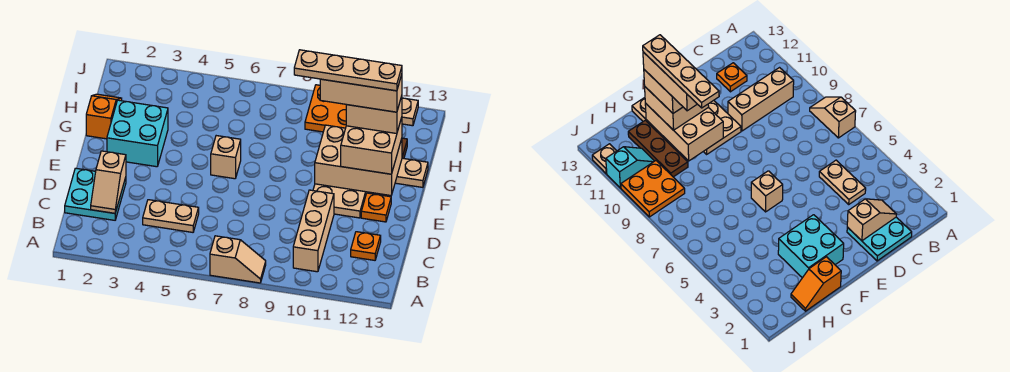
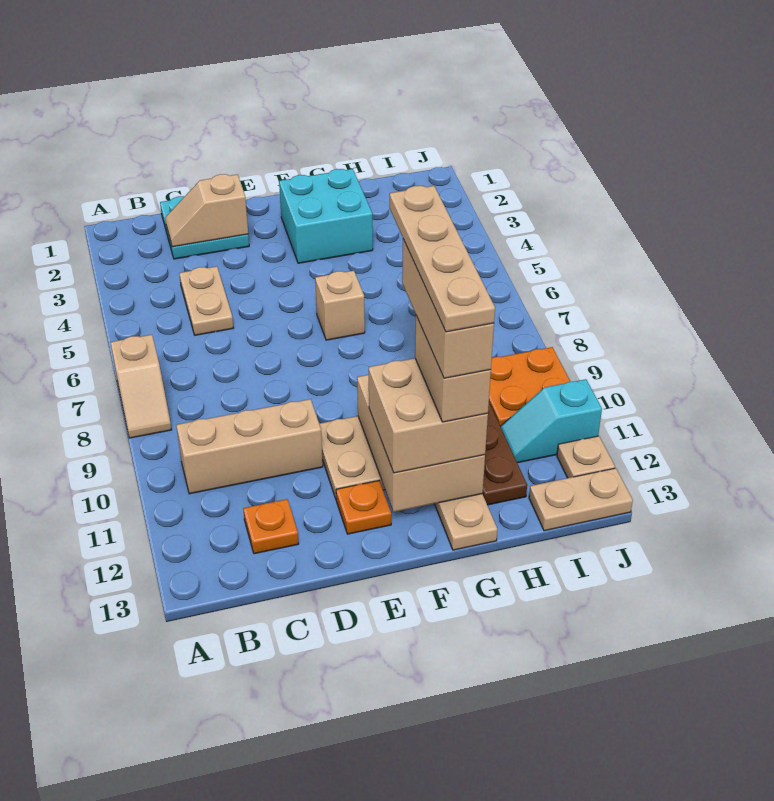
orange 1x2 slope [86,94,122,139] -> none
none -> tan 1x2 plate [529,468,633,531]

